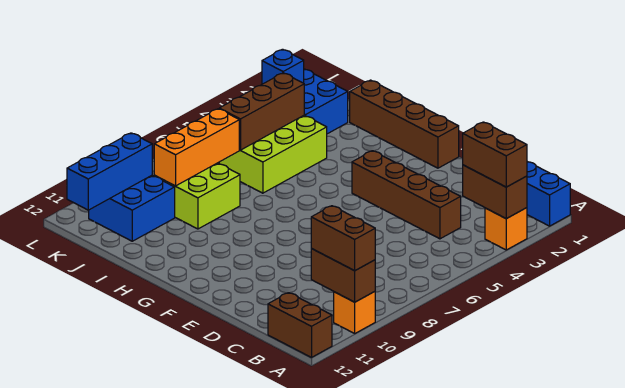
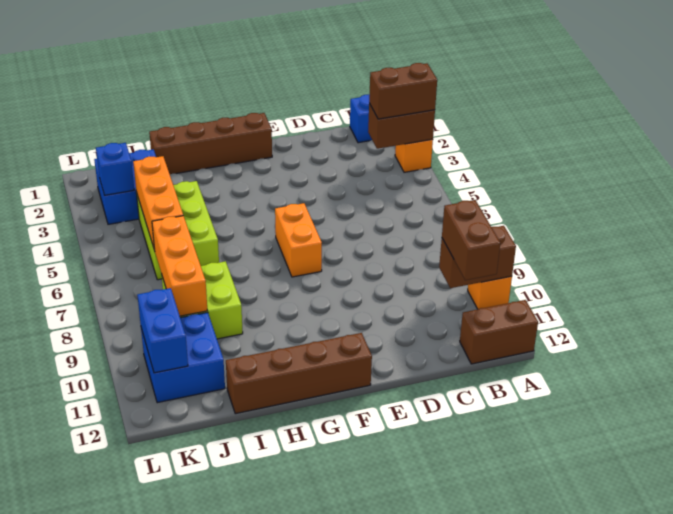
brown 1x2 brick [311,206,375,271] -> brown 1x2 brick turned to [442,200,500,280]
brown 1x4 brick [352,151,461,239] -> brown 1x4 brick moved to [226,333,372,414]
none -> orange 1x2 brick [275,203,322,277]
brown 1x3 brick [219,73,304,150] -> orange 1x3 brick [133,156,183,250]
blue 1x3 brick [67,133,152,210] -> blue 1x2 brick [137,288,188,373]

